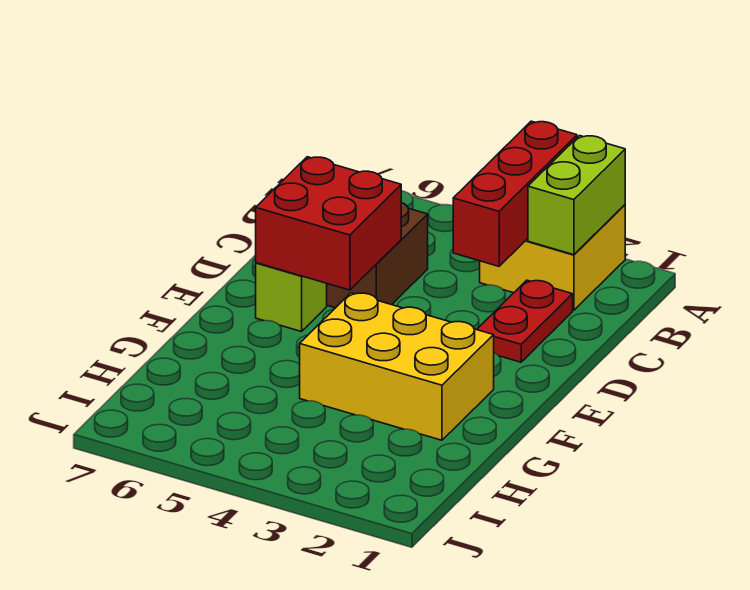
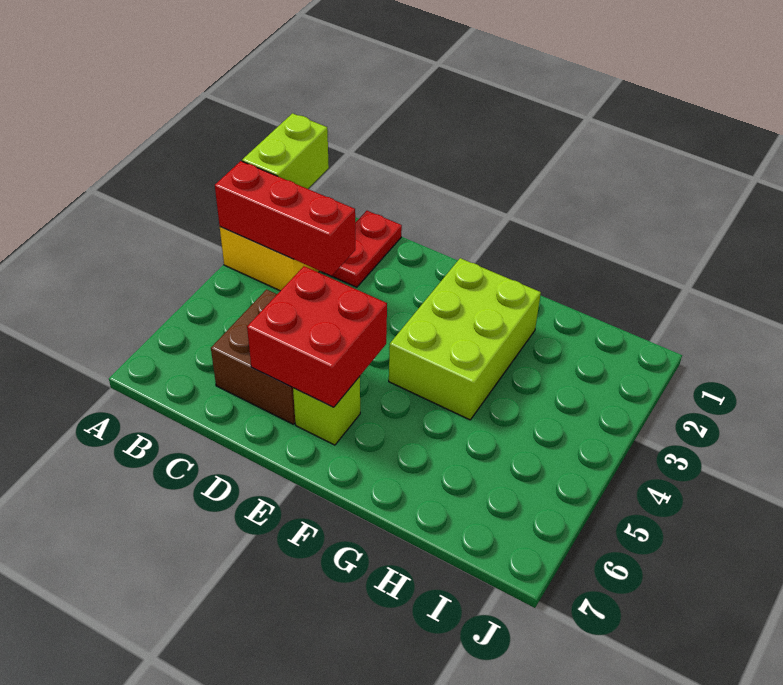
lime 1x2 brick [528,136,625,255] -> lime 1x2 brick turned to [242,113,329,189]
red 1x2 plate [477,280,573,362] -> red 1x2 plate turned to [332,211,402,287]
yellow 2x3 brick [300,293,494,440] -> lime 2x3 brick [389,258,541,420]

